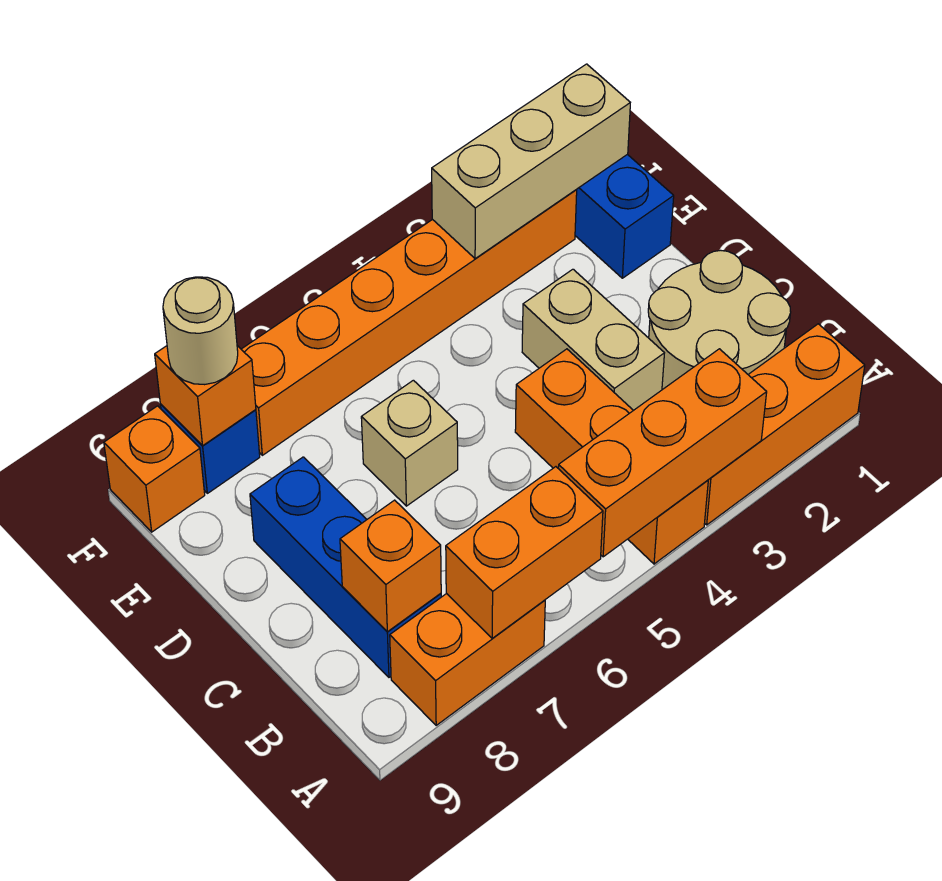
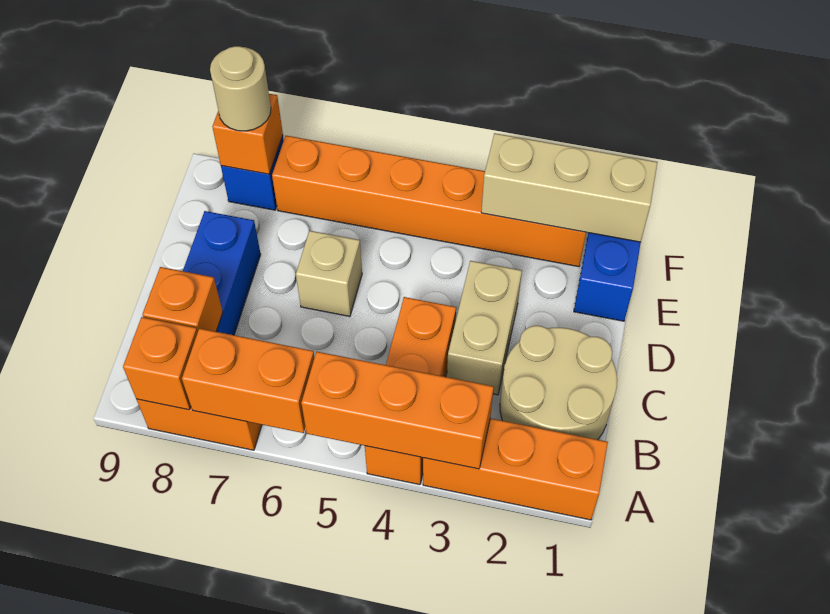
orange 1x1 brick [104,406,205,532] -> orange 1x1 brick moved to [123,317,198,410]

